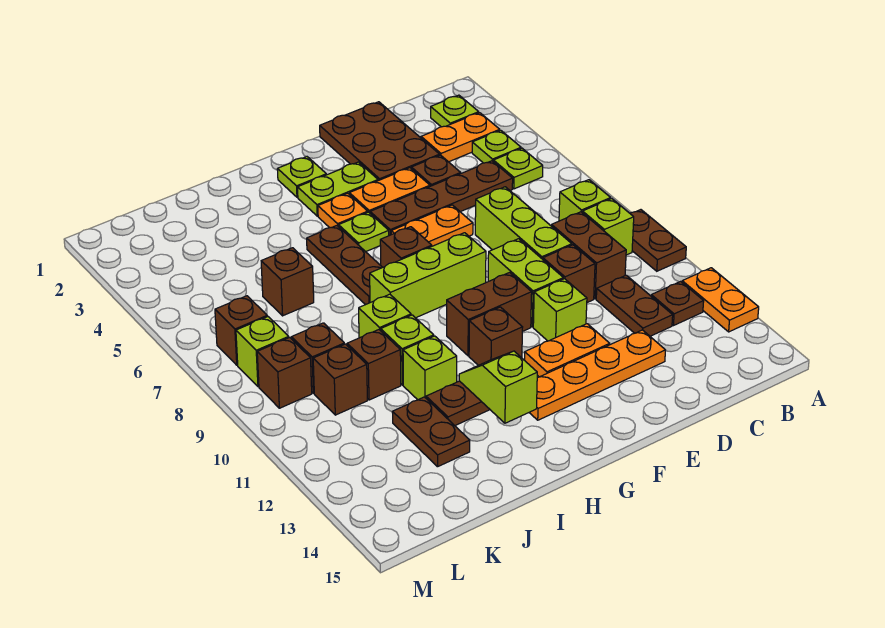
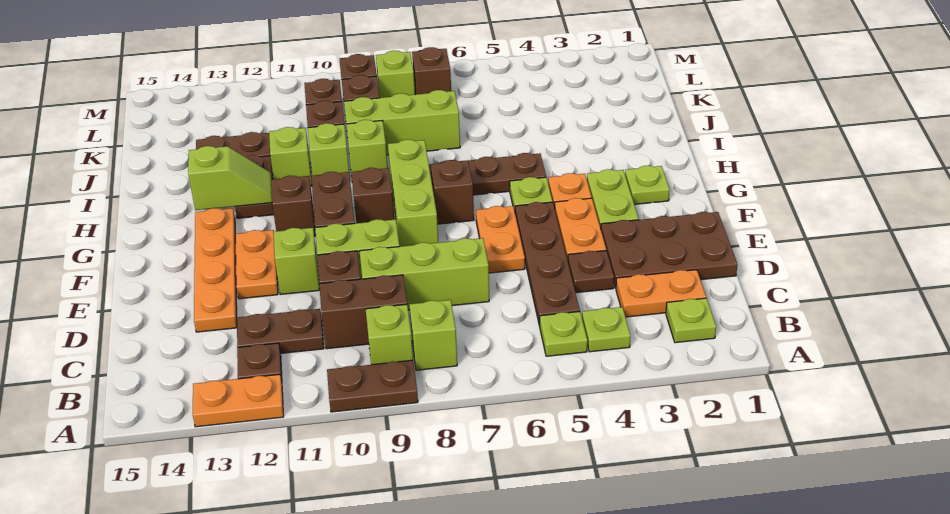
orange 1x2 plate [421,113,500,162] -> orange 1x2 plate turned to [616,270,706,317]
brown 1x1 brick [261,248,314,316] -> brown 1x1 brick moved to [351,168,394,223]
none -> lime 1x3 brick [344,90,460,155]

